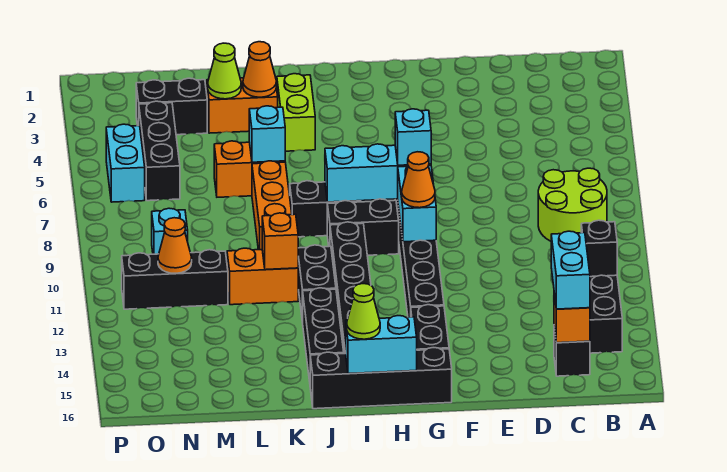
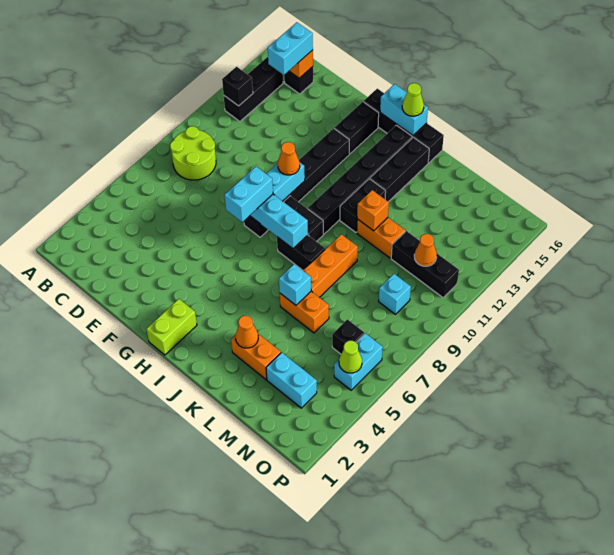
cyan 1x1 brick [395,109,431,165] -> cyan 1x2 brick [225,167,273,222]
lime 1x2 brick [277,74,315,151] -> lime 1x2 brick moved to [146,299,197,355]
lime 1x1 cone [208,43,241,99] -> lime 1x1 cone moved to [339,341,362,373]
black 1x2 brick [136,78,207,135] -> cyan 1x2 brick [266,352,317,408]
black 1x3 brick [139,101,180,201] -> black 1x1 brick [332,319,364,354]

